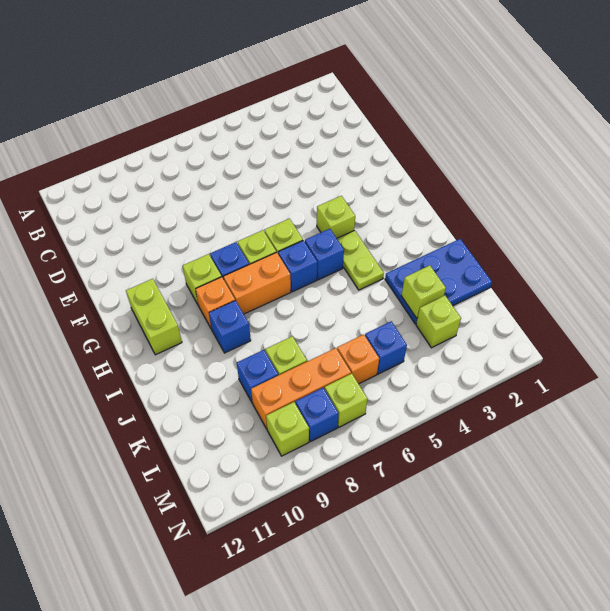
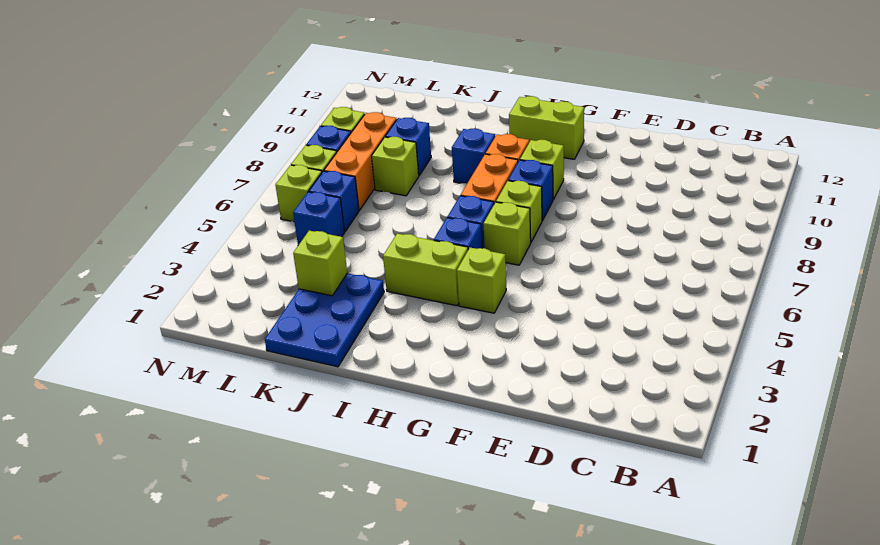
lime 1x2 plate [337,230,384,290] -> lime 1x2 brick [383,234,468,306]
lime 1x1 brick [416,296,461,348] -> lime 1x1 brick moved to [276,165,322,222]
orange 1x1 brick [337,335,379,384] -> blue 1x1 brick [309,171,359,232]

